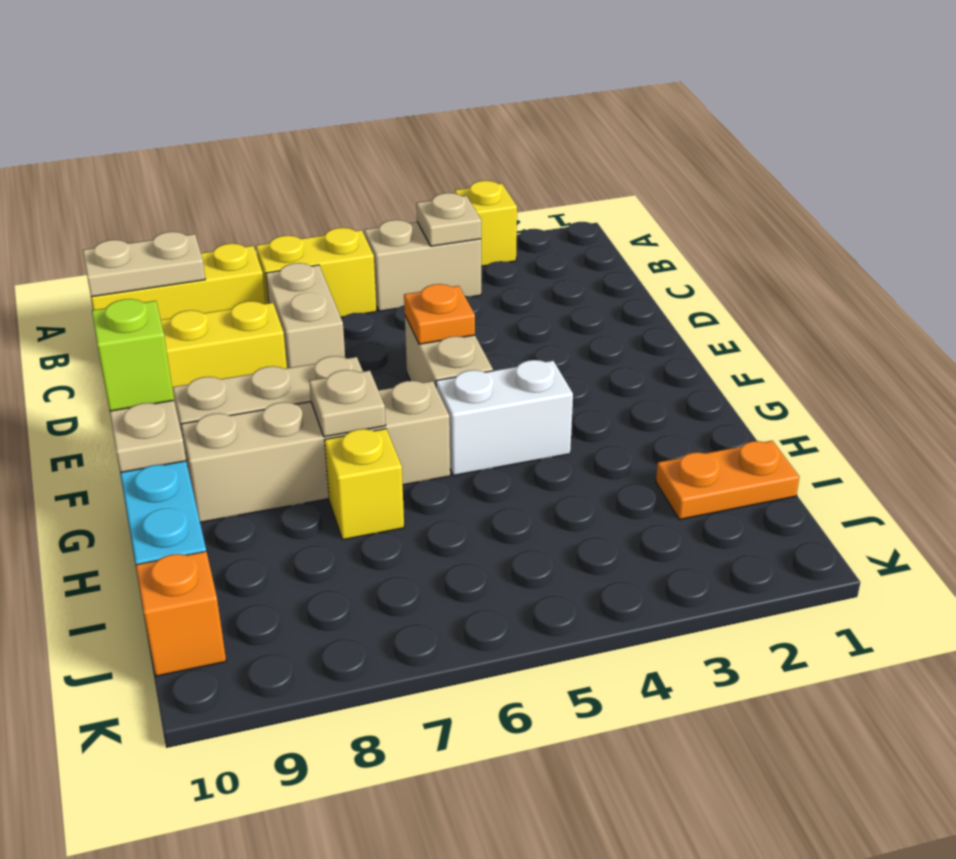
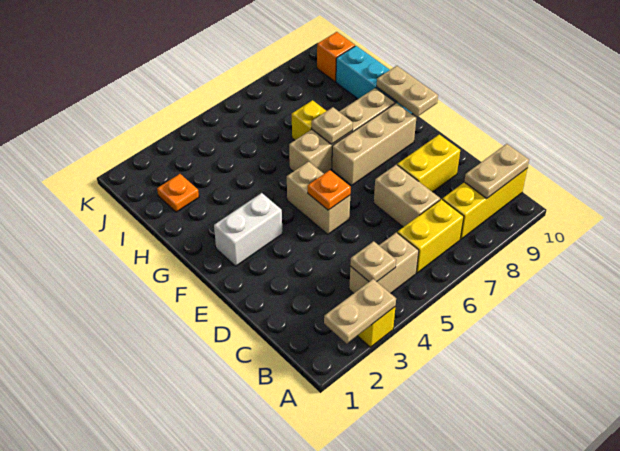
none -> tan 1x2 plate [324,279,396,344]
lime 1x1 brick [92,299,174,411] -> none
white 1x2 brick [436,360,573,476] -> white 1x2 brick moved to [214,193,282,266]
orange 1x2 plate [656,441,799,520] -> orange 1x1 plate [157,174,199,212]

